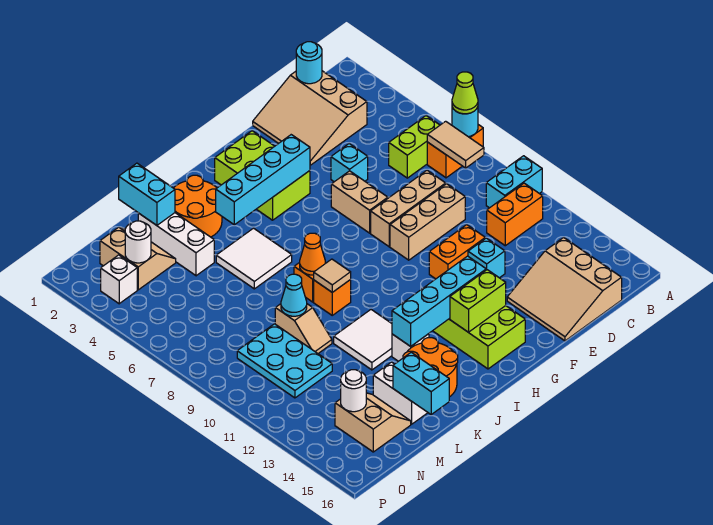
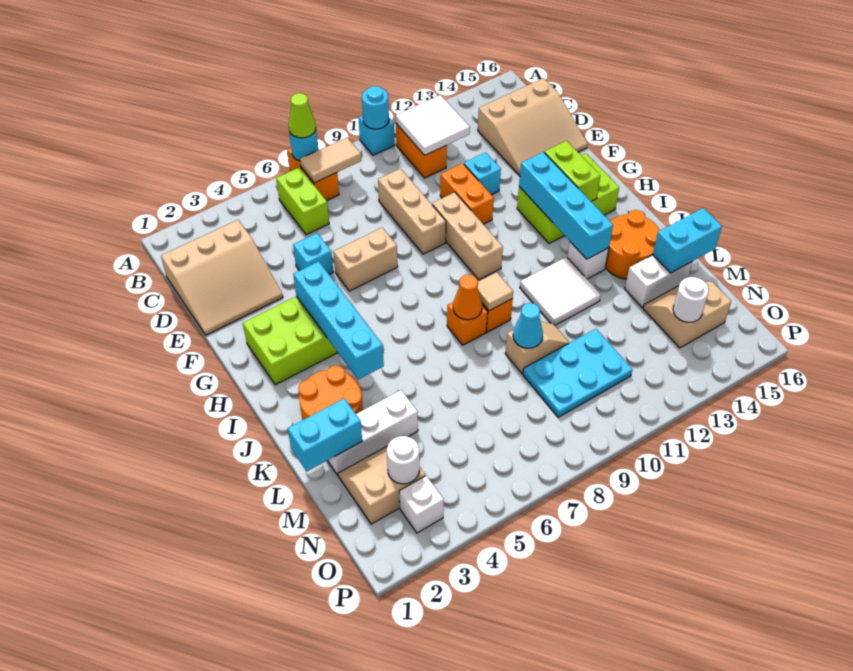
cyan 1x2 brick [486,156,542,208] -> cyan 1x1 brick [358,115,395,155]
cyan 1x1 round brick [296,42,322,84] -> cyan 1x1 round brick moved to [362,86,389,129]
tan 1x3 brick [371,170,446,247] -> tan 1x3 brick moved to [432,192,503,280]
white 2x2 tile [216,228,292,289] -> white 2x2 tile moved to [396,95,470,155]

